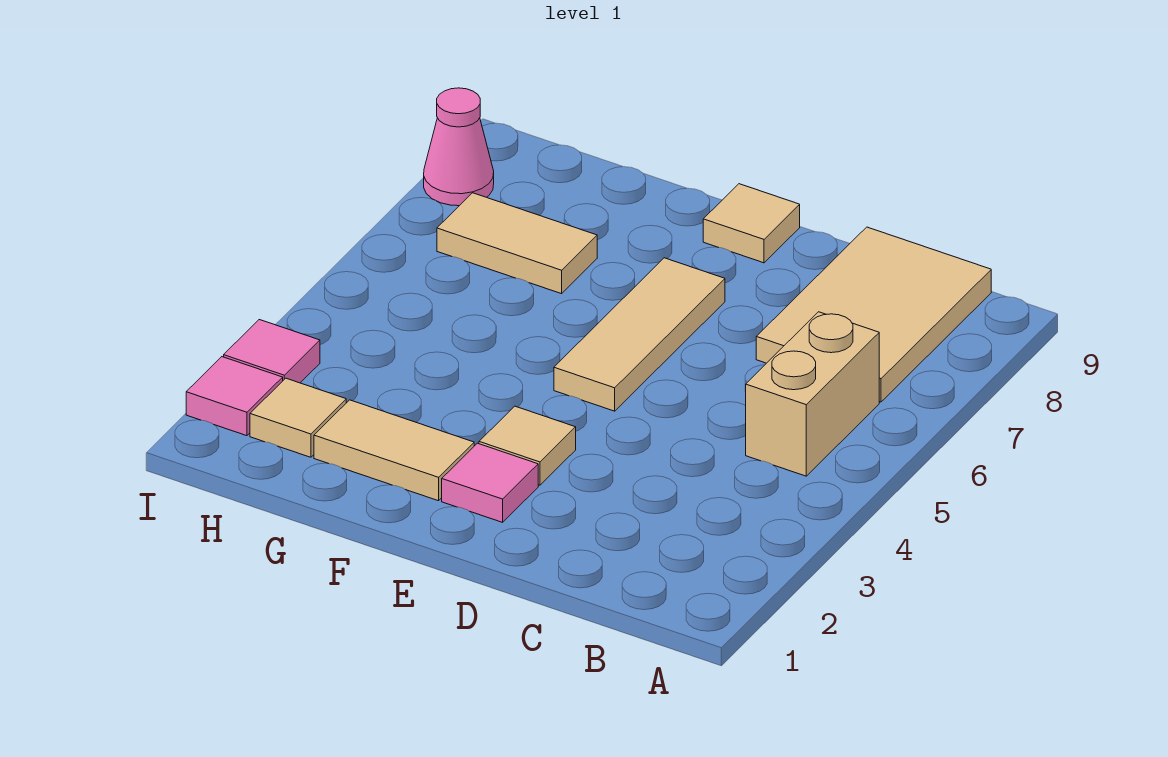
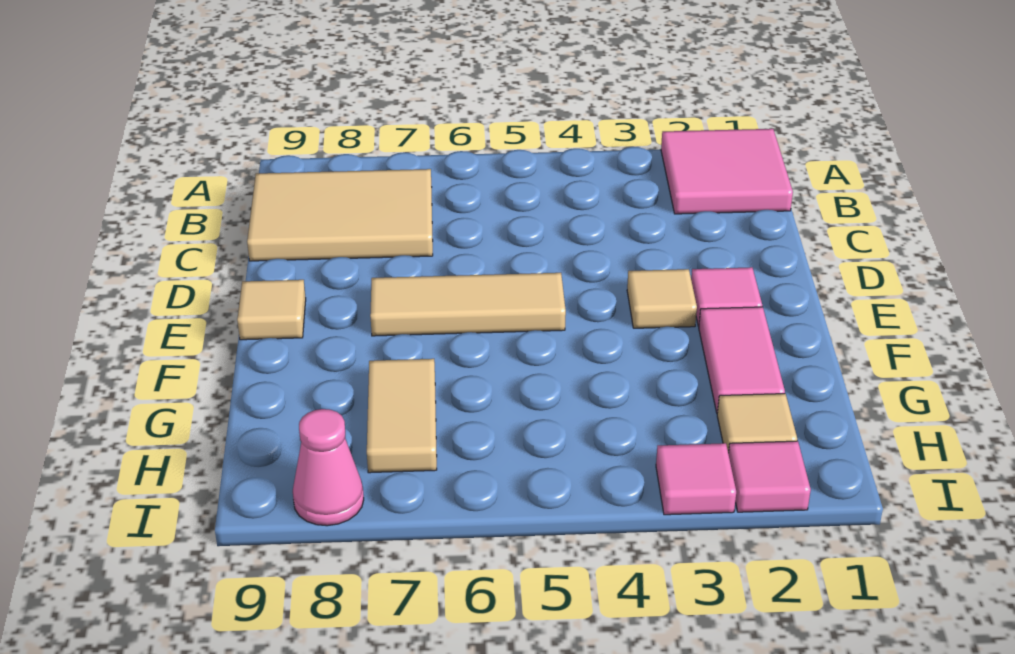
none -> pink 2x2 tile [661,129,793,214]
tan 1x2 brick [746,312,879,476] -> none
tan 1x2 tile [314,400,474,501] -> pink 1x2 tile [699,307,785,413]

